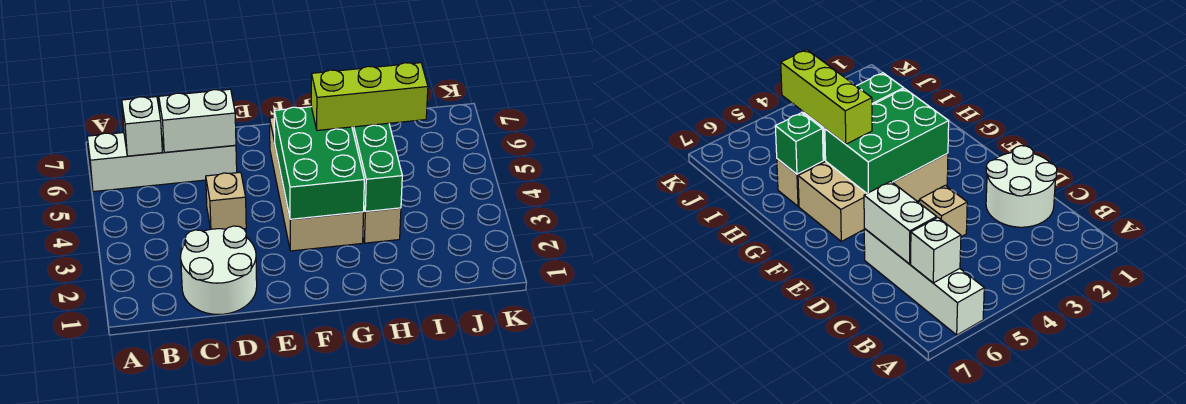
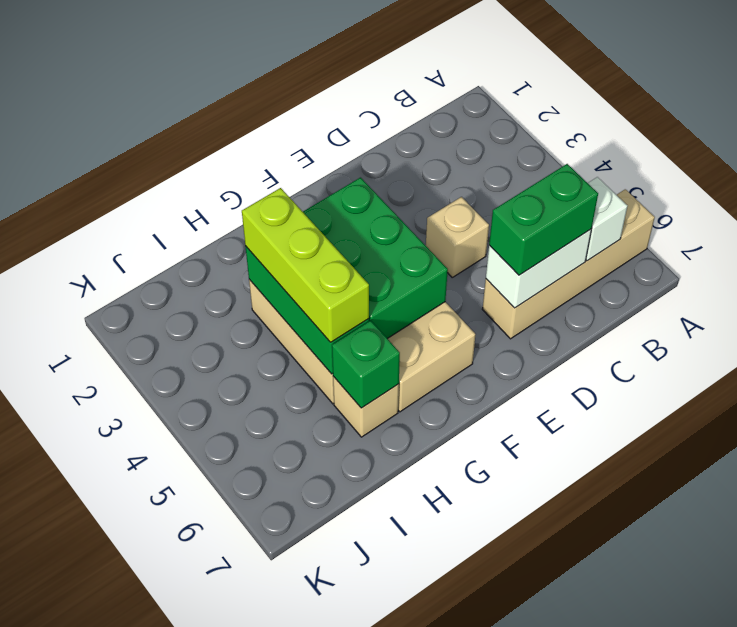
white 1x4 brick [87,133,237,192] -> tan 1x4 brick [482,189,655,339]
white 2x2 round brick [181,226,257,315] -> none
none -> green 1x2 brick [489,164,598,275]
lime 1x3 brick [311,63,428,130] -> lime 1x3 brick turned to [242,188,369,342]

